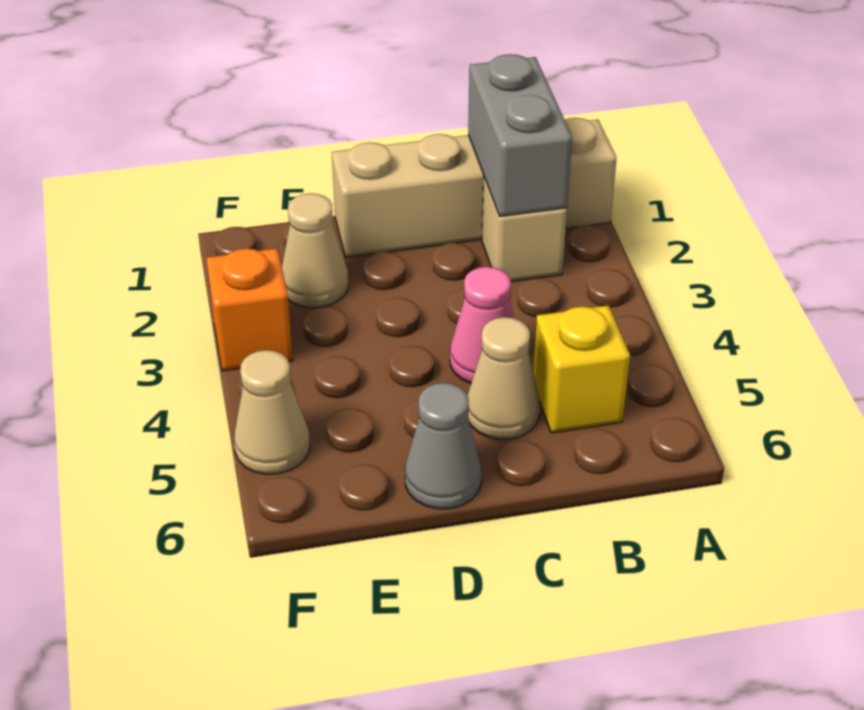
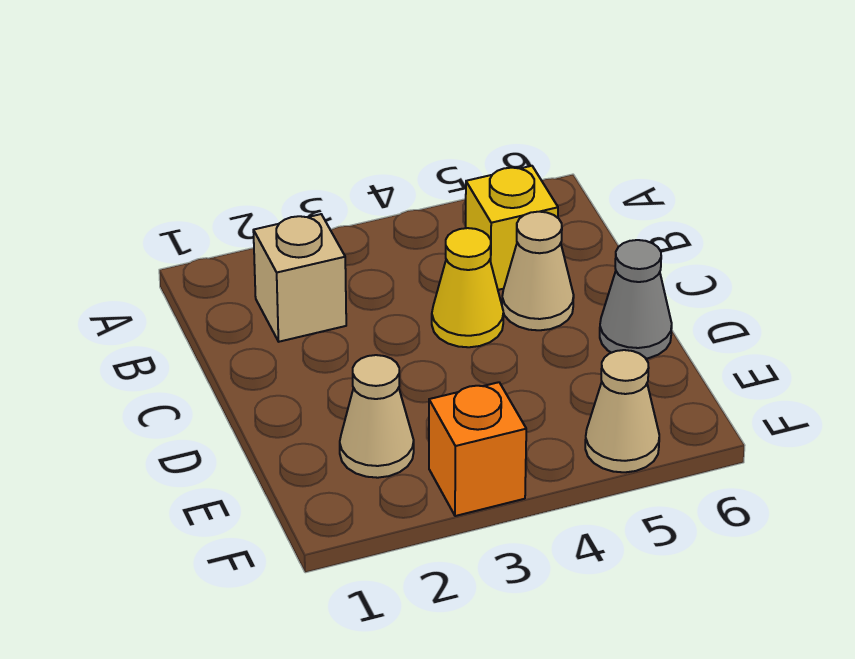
tan 1x4 brick [332,118,617,257] -> none
grey 1x2 brick [468,54,572,216] -> none
pink 1x1 cone [450,267,514,383] -> yellow 1x1 cone [432,228,503,347]

